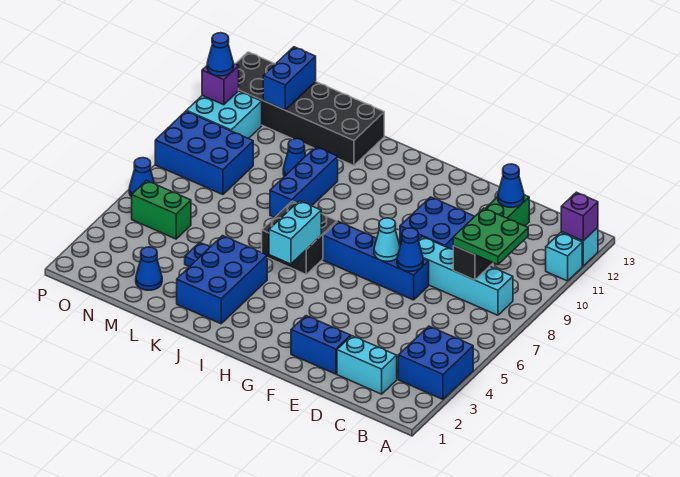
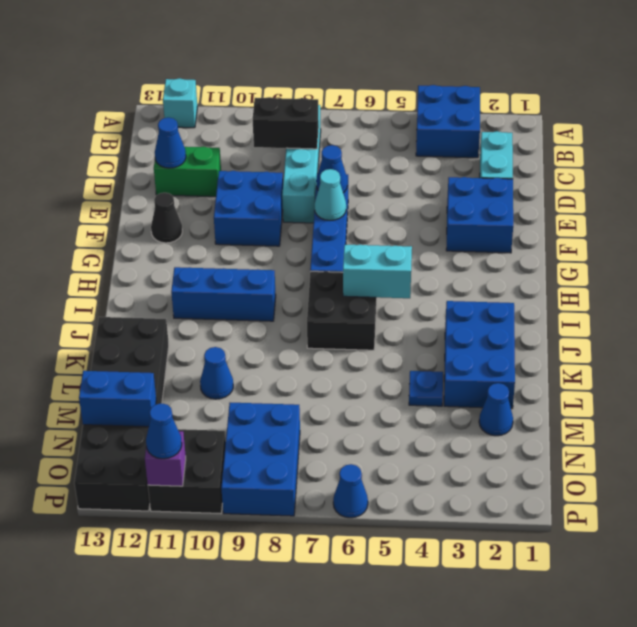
cyan 1x1 brick [546,233,582,281] -> none
purple 1x1 brick [561,192,598,241] -> none
green 2x2 plate [453,208,528,265] -> none
blue 1x2 brick [291,316,351,374] -> blue 2x2 brick [446,177,513,253]
none -> black 1x1 cone [151,193,182,243]
blue 2x3 brick [177,236,267,324] -> blue 2x3 brick turned to [444,301,515,408]
blue 1x3 brick [270,147,338,217] -> blue 1x3 brick moved to [171,267,276,321]
green 1x2 brick [132,181,191,239] -> none
cyan 2x2 brick [187,91,262,139] -> black 2x2 brick [148,429,226,514]

